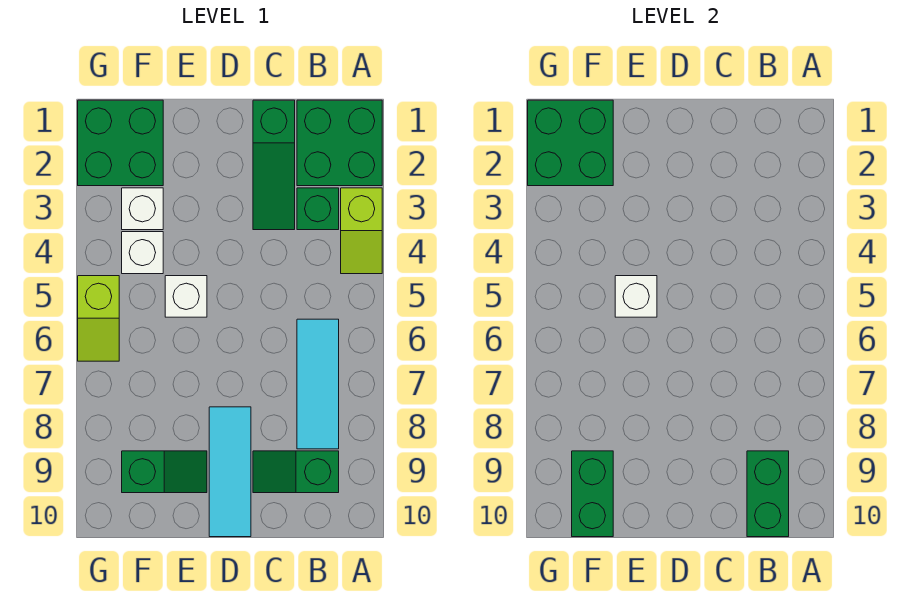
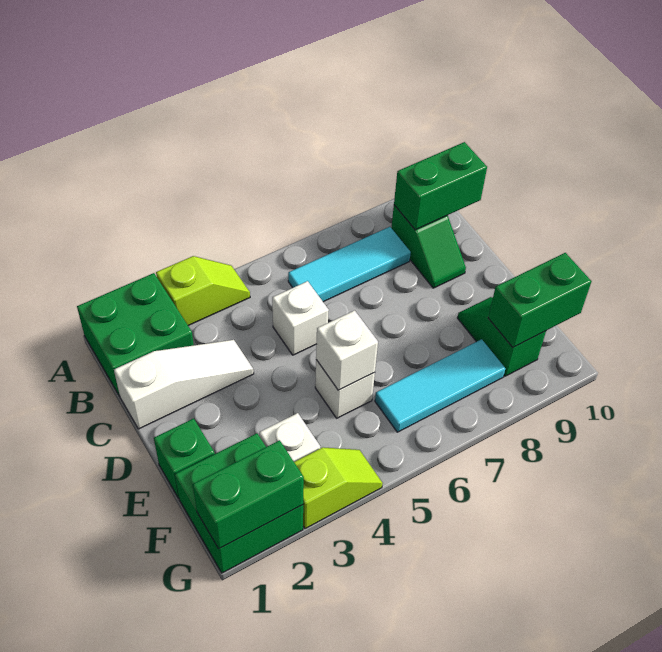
green 1x1 brick [297,188,339,230] -> green 1x1 brick moved to [154,419,215,498]
green 1x3 slope [253,100,295,230] -> white 1x3 slope [114,340,254,429]
cyan 1x3 tile [209,407,251,537] -> cyan 1x3 tile moved to [375,339,505,432]
green 2x2 brick [528,100,613,186] -> green 1x2 brick [193,440,304,549]
white 1x1 brick [122,232,163,274] -> white 1x1 brick moved to [272,281,329,355]
lime 1x2 slope [78,276,119,361] -> lime 1x2 slope moved to [294,447,383,529]

